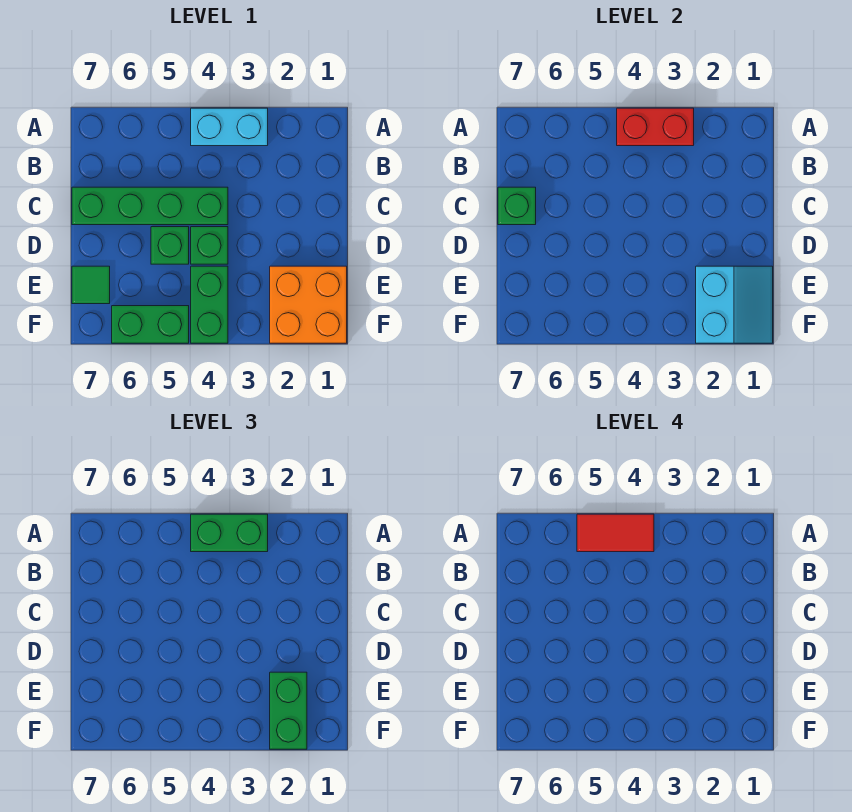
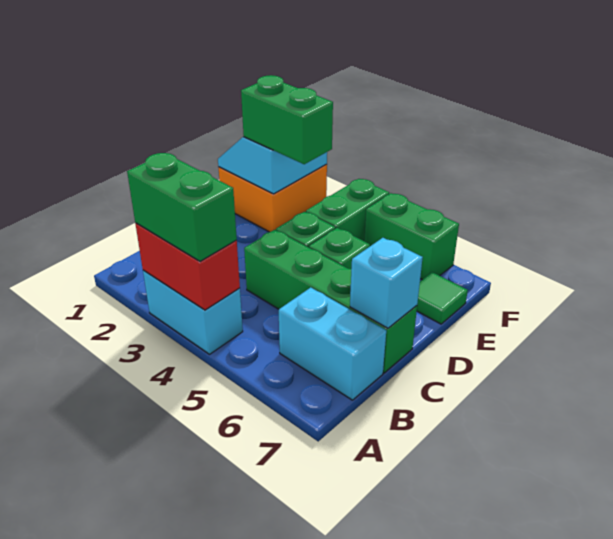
red 1x2 tile [577,514,654,552] -> none
none -> cyan 1x2 brick [279,287,386,400]
green 1x1 brick [498,187,536,225] -> cyan 1x1 brick [350,238,423,328]
green 1x2 brick [270,672,307,749] -> green 1x2 brick turned to [241,75,333,164]

